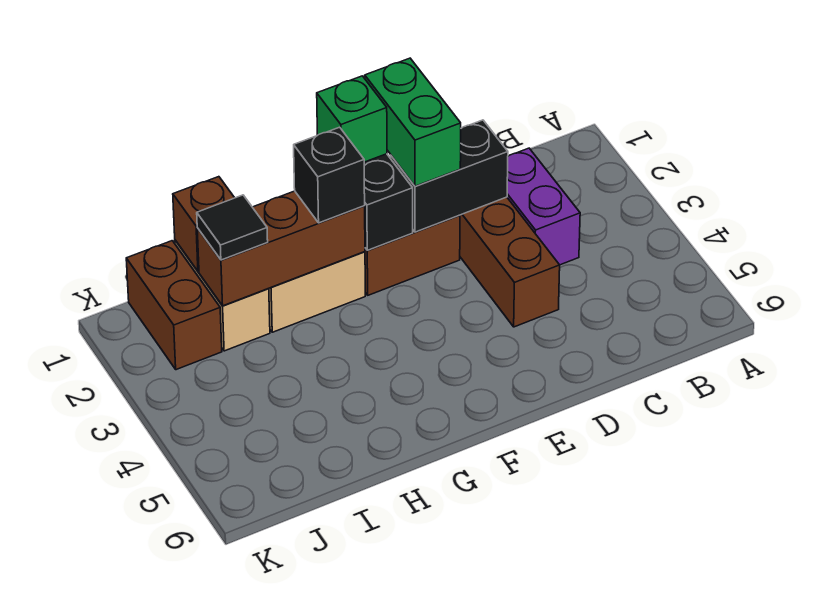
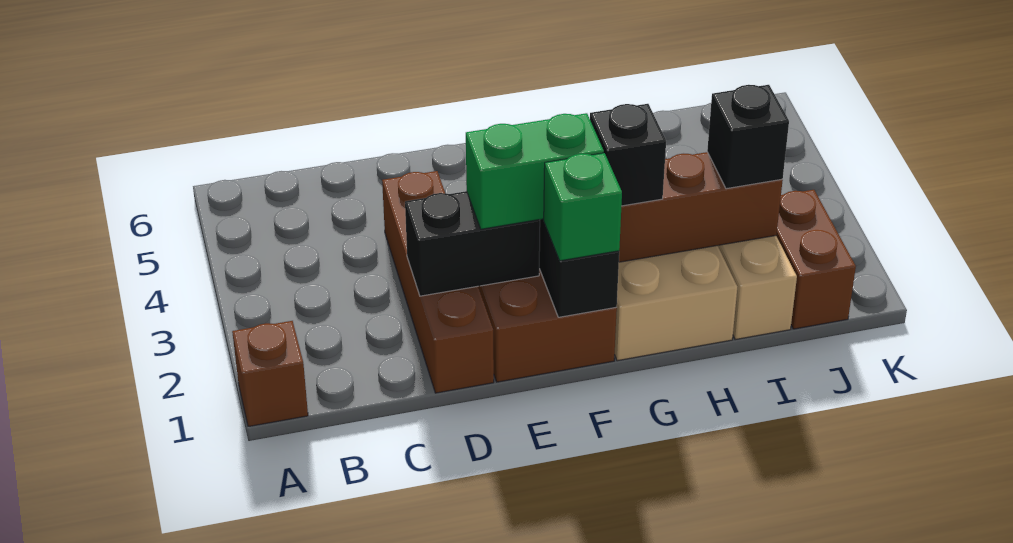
purple 1x2 brick [507,148,580,265] -> none
green 1x2 brick [365,58,461,186] -> green 1x2 brick turned to [466,113,604,229]
brown 1x1 brick [173,177,234,271] -> brown 1x1 brick moved to [232,321,308,427]
black 1x1 tile [197,195,268,260] -> black 1x1 brick [707,85,789,189]

